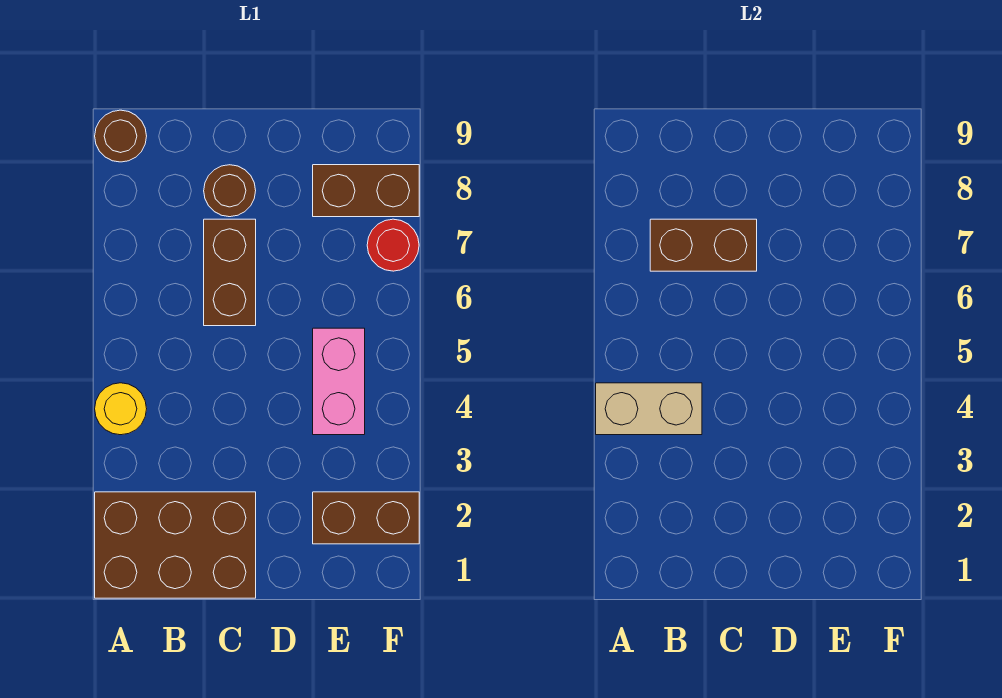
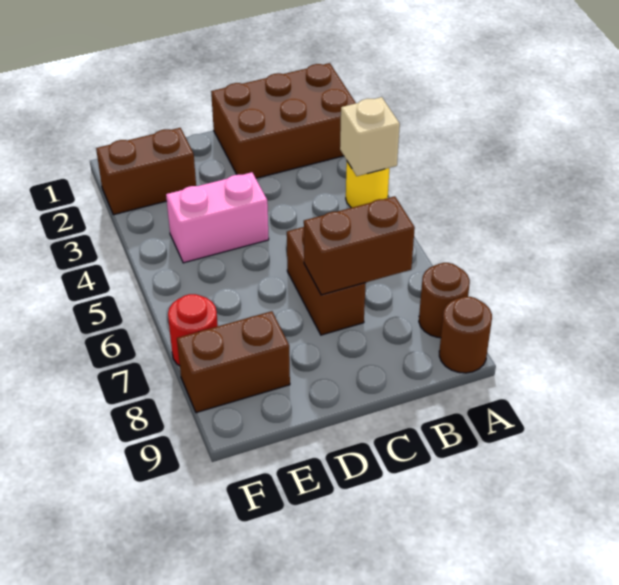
tan 1x2 brick [596,383,702,435] -> tan 1x1 brick [340,97,400,176]
brown 1x1 round brick [204,165,256,217] -> brown 1x1 round brick moved to [419,263,470,338]
pink 1x2 brick [313,328,365,435] -> pink 1x2 brick turned to [166,172,269,263]

